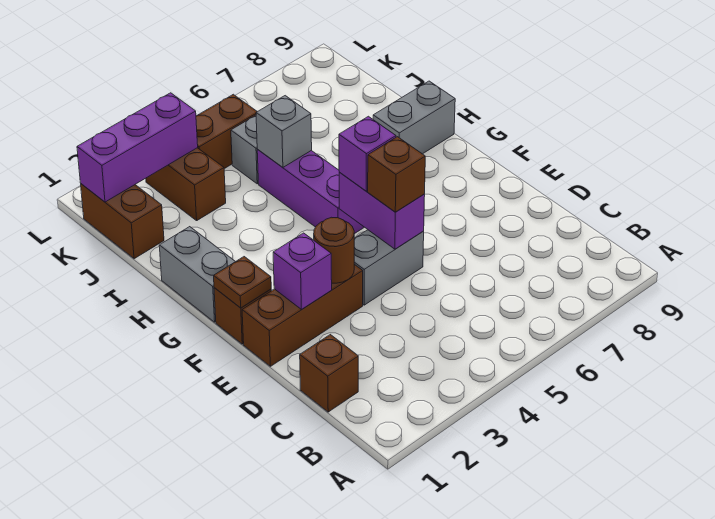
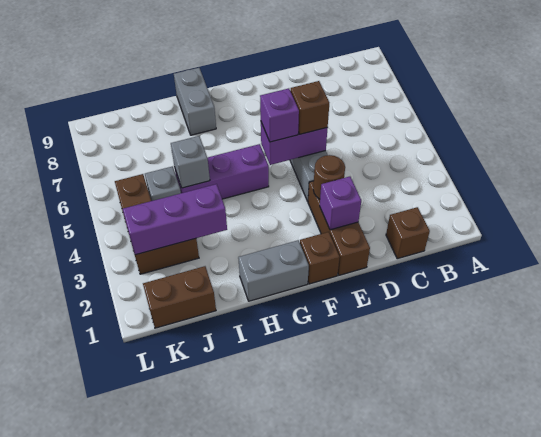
brown 1x1 plate [214,257,271,308] -> none
purple 1x3 brick [77,93,198,202] -> purple 1x3 brick turned to [123,184,227,255]

